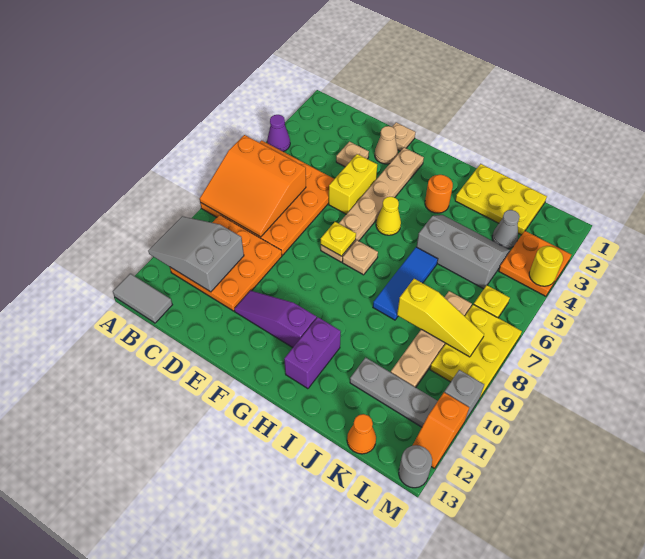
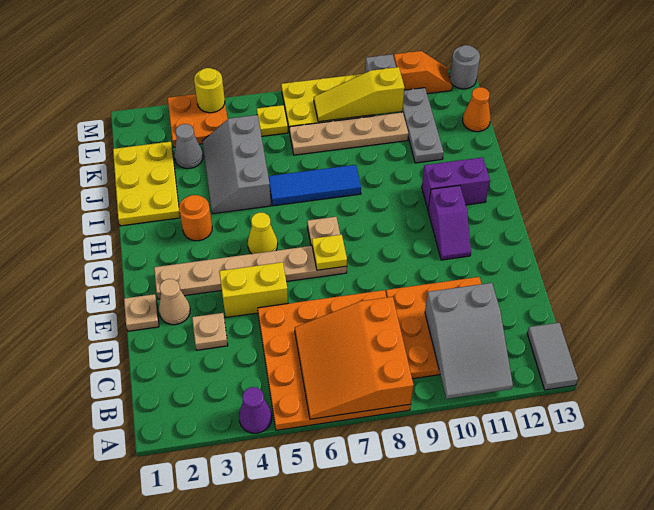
orange 3x3 slope [200,135,306,237] -> orange 3x3 slope turned to [295,297,413,419]
purple 1x3 slope [234,291,317,348] -> purple 1x2 slope [428,185,471,260]
yellow 1x3 slope [397,279,484,357] -> yellow 1x3 slope turned to [314,67,405,122]

